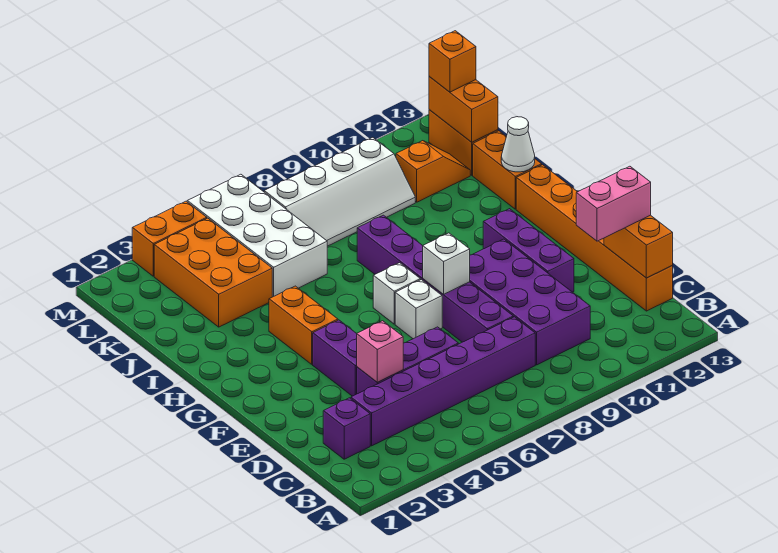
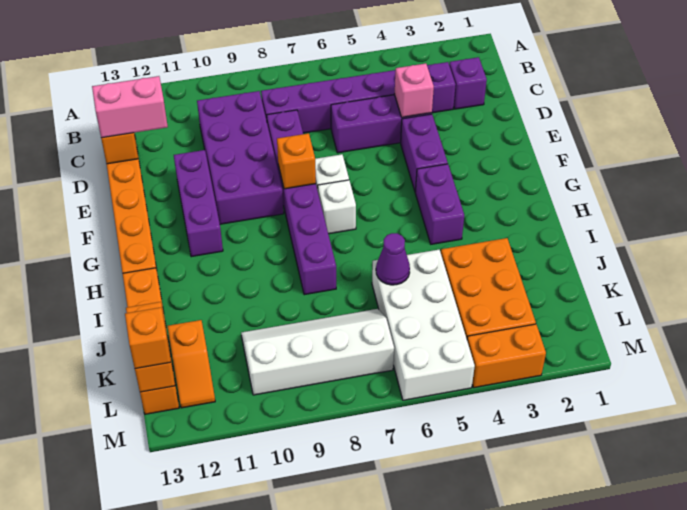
white 1x1 brick [423,233,470,294] -> orange 1x1 brick [277,133,316,189]
orange 1x2 brick [269,286,338,364] -> purple 1x2 brick [415,164,464,244]
white 1x1 cone [501,117,535,172] -> none
none -> purple 1x1 cone [376,233,410,285]
orange 1x2 slope [396,141,470,202] -> orange 1x2 slope turned to [167,320,215,408]

